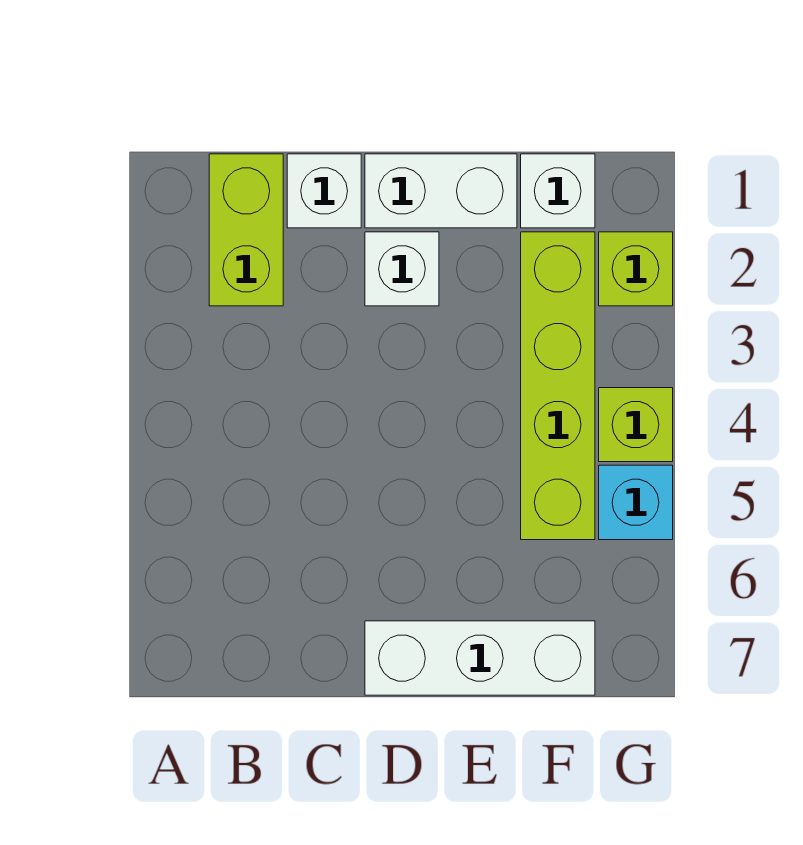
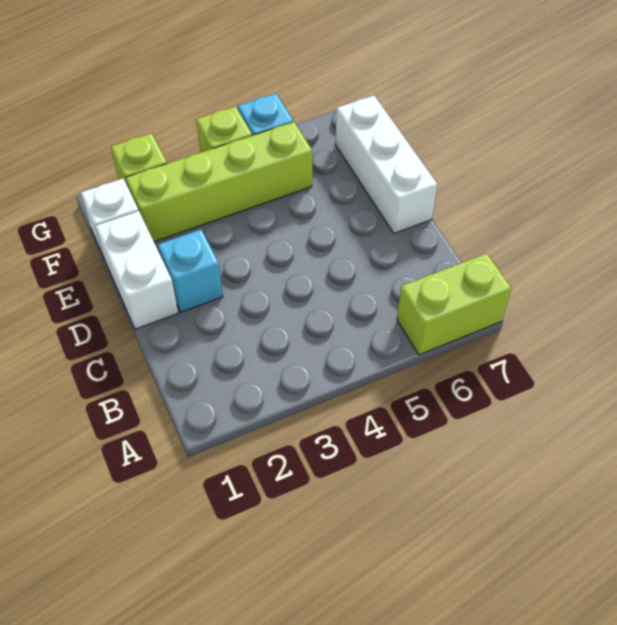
lime 1x2 brick [209,154,283,306] -> lime 1x2 brick moved to [397,253,511,355]
white 1x1 brick [287,154,361,228] -> none
white 1x1 brick [365,232,439,306] -> cyan 1x1 brick [158,229,223,312]

